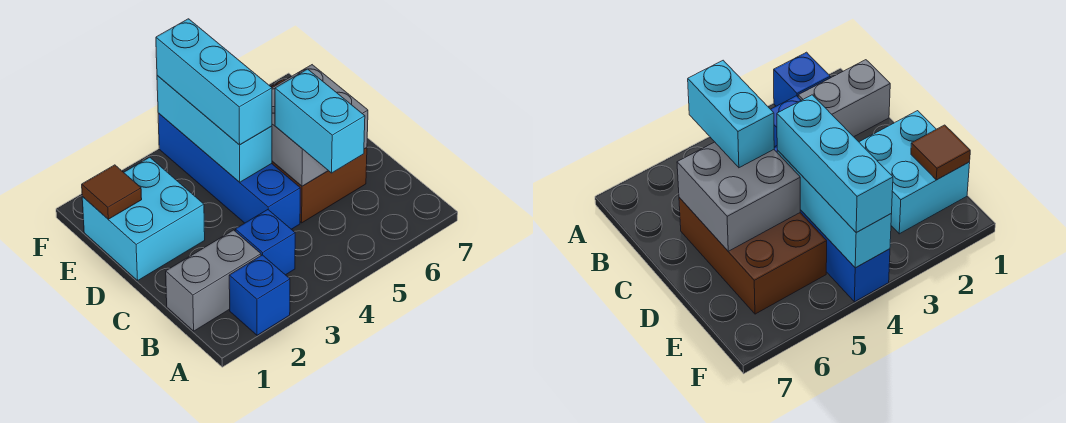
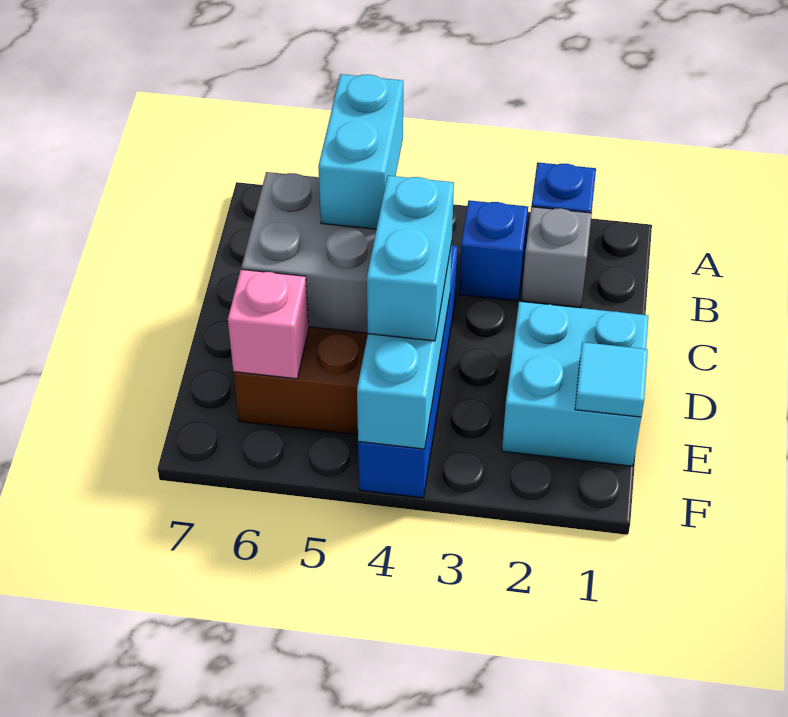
grey 1x2 brick [166,230,261,331] -> grey 1x1 brick [521,207,592,308]
cyan 1x3 brick [156,19,272,145] -> cyan 1x2 brick [367,176,454,341]
brown 1x1 tile [82,165,142,219] -> cyan 1x1 tile [575,342,648,417]
none -> pink 1x1 brick [228,269,309,379]

